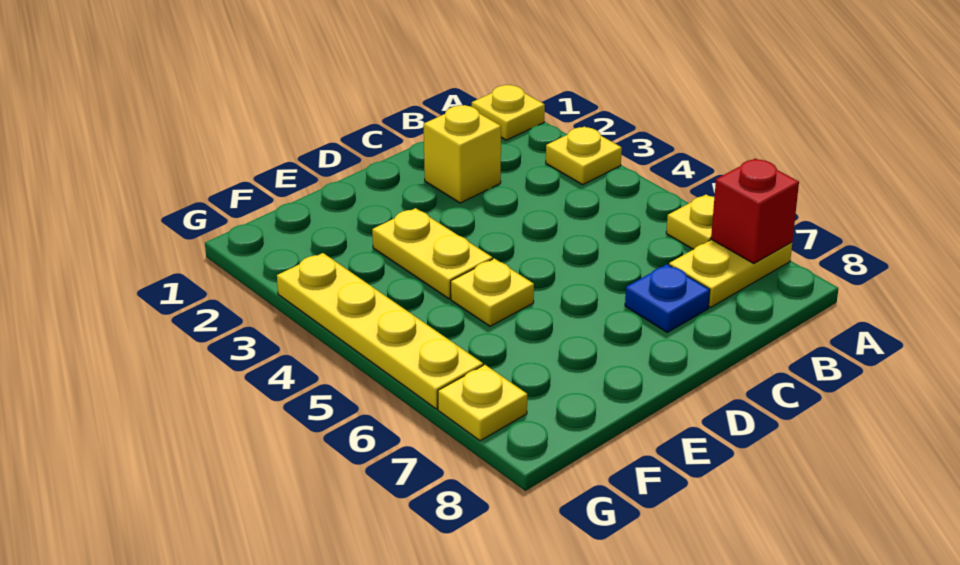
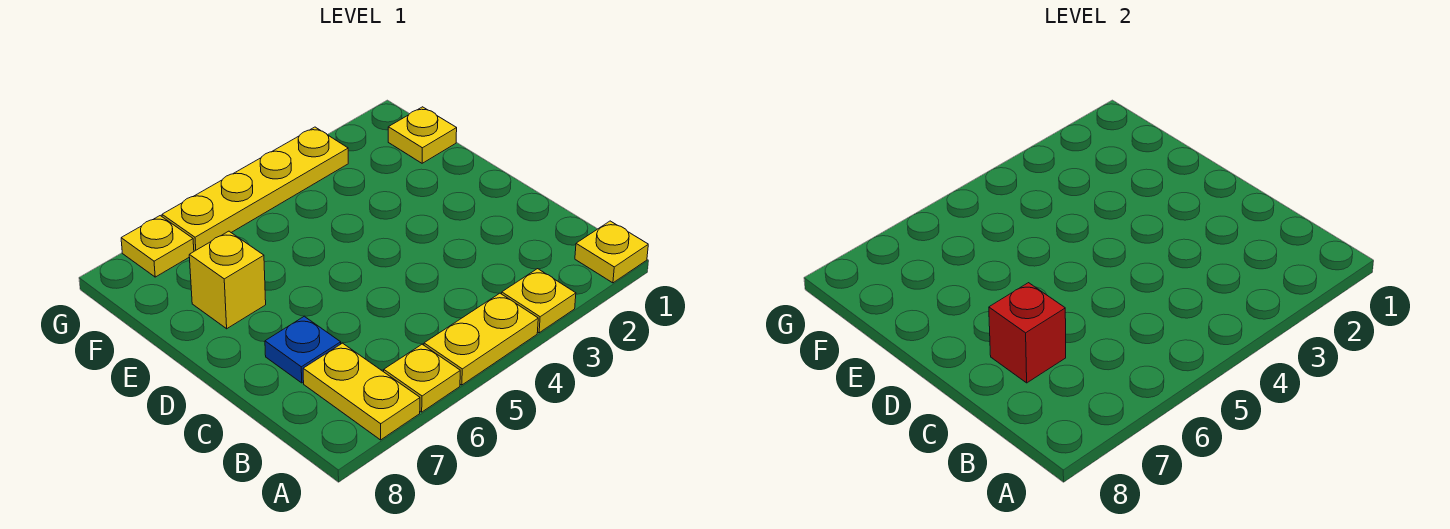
red 1x1 brick [711,158,799,264] -> red 1x1 brick moved to [989,283,1066,383]
yellow 1x1 brick [424,105,501,203] -> yellow 1x1 brick moved to [189,231,266,329]
yellow 1x2 plate [372,208,492,299] -> yellow 1x2 plate moved to [424,293,538,385]
yellow 1x1 plate [451,258,534,326] -> yellow 1x1 plate moved to [388,107,457,163]

